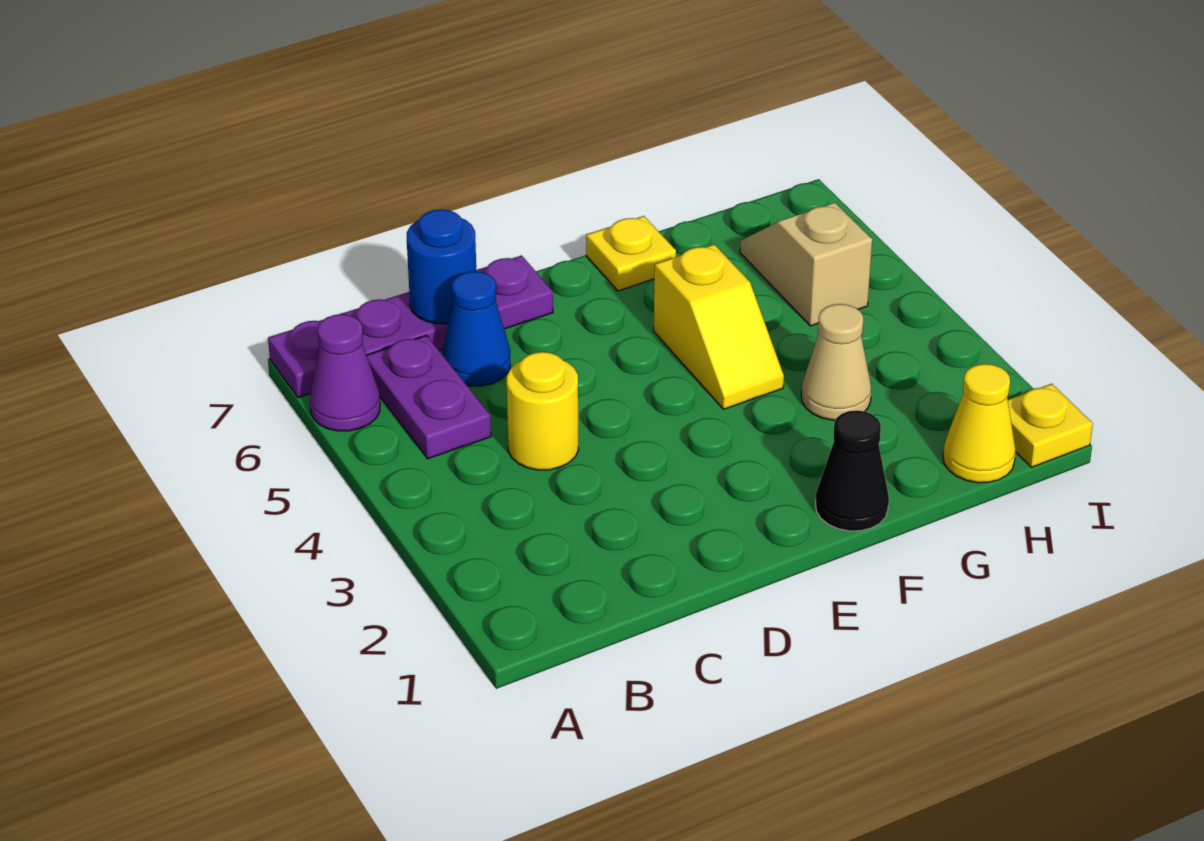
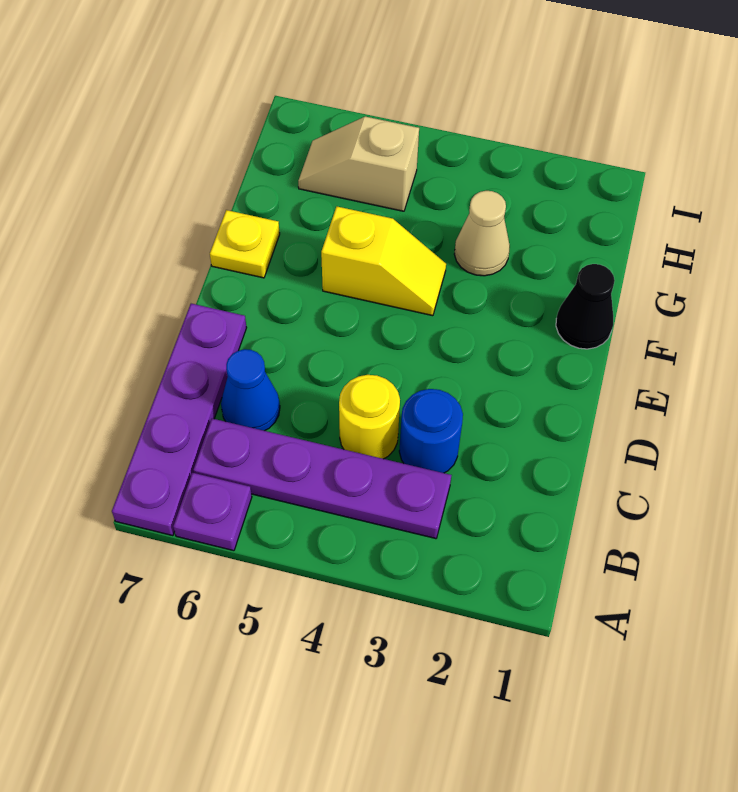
purple 1x1 cone [310,314,380,431] -> purple 1x1 plate [173,473,252,551]
purple 1x2 plate [367,335,491,459] -> purple 1x4 plate [193,419,451,539]
blue 1x1 round brick [407,210,476,324] -> blue 1x1 round brick moved to [399,389,463,473]
yellow 1x1 cone [943,364,1016,483] -> none
yellow 1x1 plate [1008,384,1093,467] -> none

